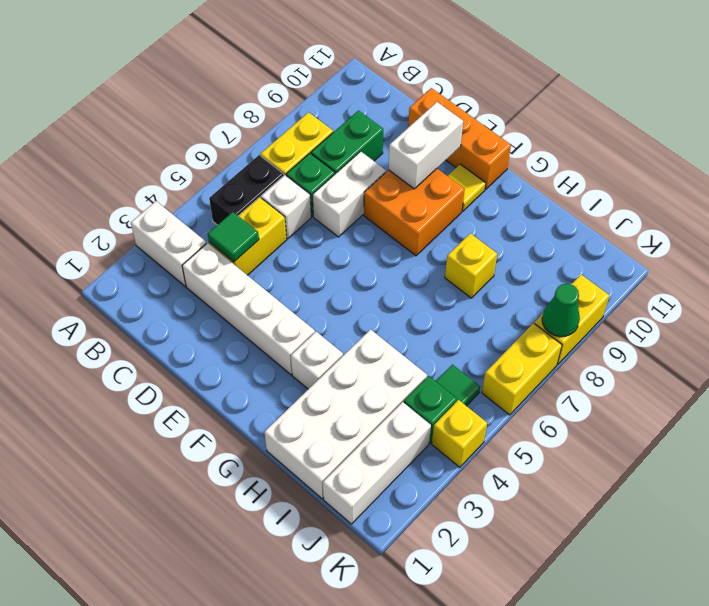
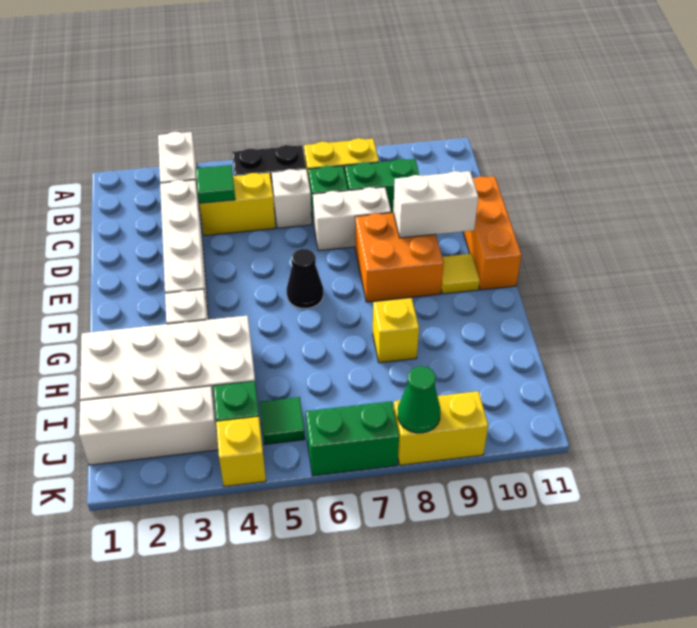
none -> black 1x1 cone [287,249,323,308]
yellow 1x2 brick [482,323,562,415] -> green 1x2 brick [306,401,399,476]

